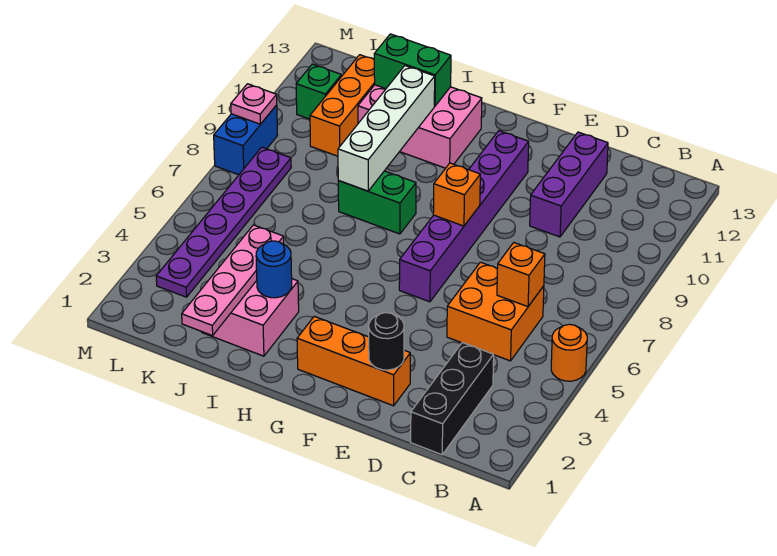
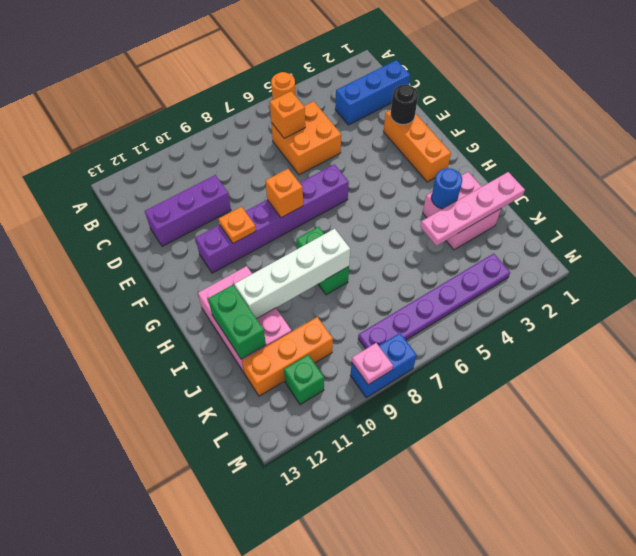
black 1x3 brick [411,343,494,455] -> blue 1x3 brick [335,60,410,125]
none -> orange 1x1 plate [219,207,256,243]

